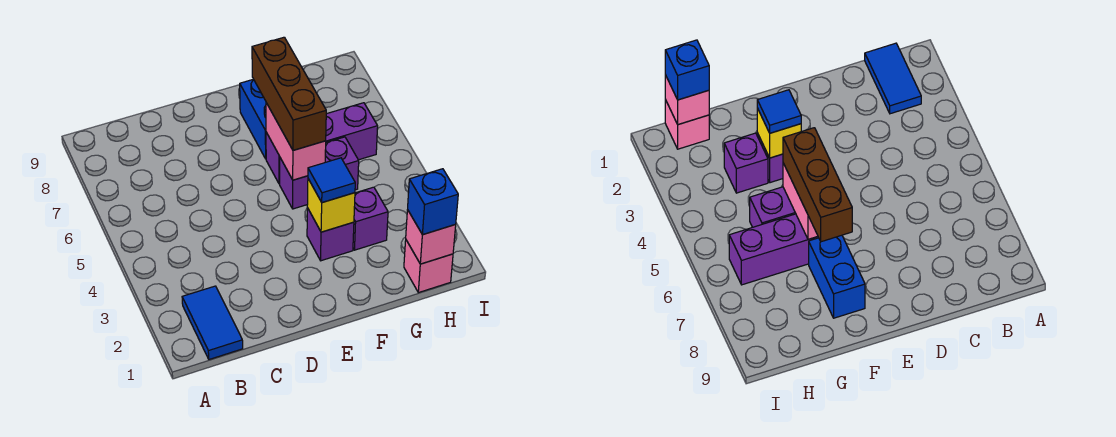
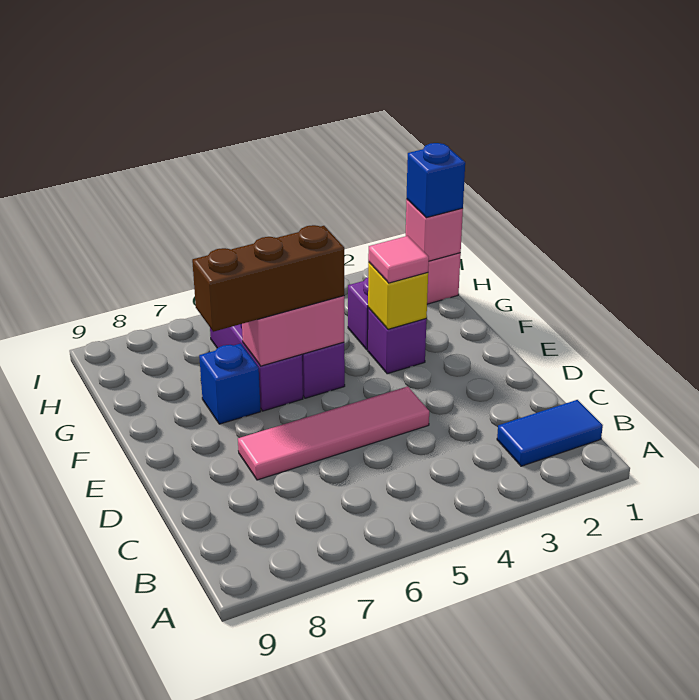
none -> pink 1x4 tile [238,386,429,480]
blue 1x1 tile [308,158,355,202] -> pink 1x1 tile [368,236,429,283]
blue 1x2 brick [240,79,266,159] -> blue 1x1 brick [199,344,261,424]

